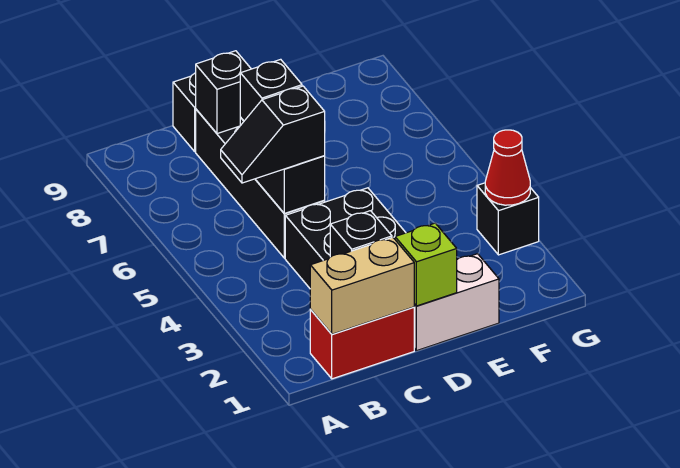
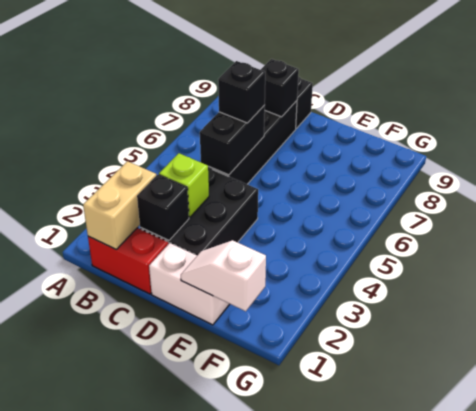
tan 1x2 brick [310,237,414,334] -> tan 1x2 brick turned to [83,161,156,249]
black 1x2 slope [221,86,325,183] -> none
lime 1x1 brick [395,223,457,306] -> lime 1x1 brick moved to [159,153,209,218]
none -> white 1x2 slope [181,240,266,311]
black 1x1 brick [477,183,539,255] -> none
red 1x1 cone [485,130,530,205] -> none

